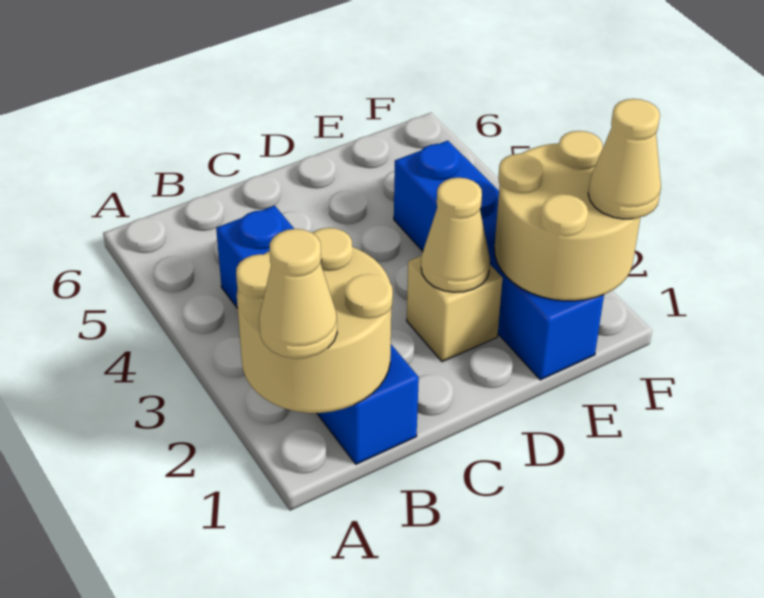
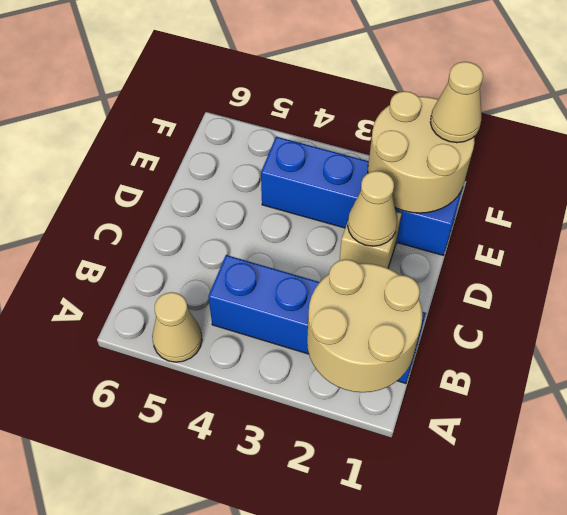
tan 1x1 cone [259,229,337,358] -> tan 1x1 cone moved to [152,292,202,362]

